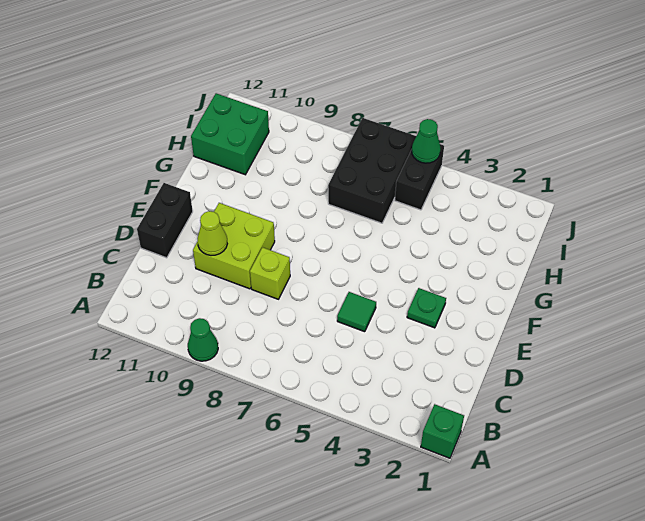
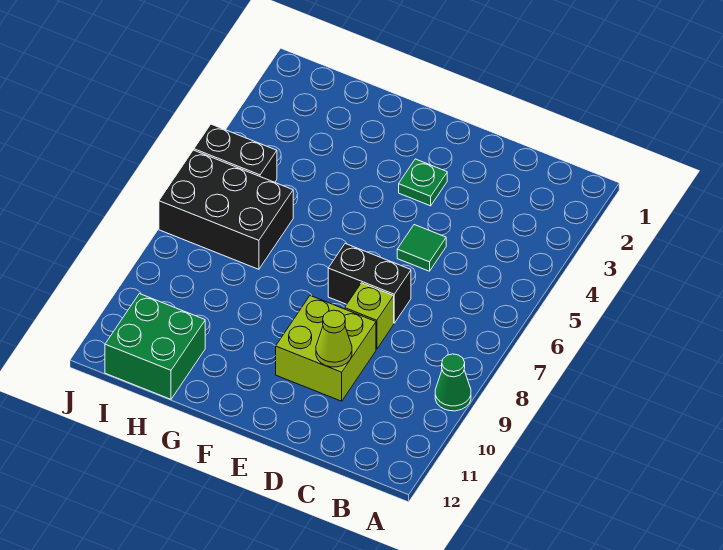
green 1x1 brick [421,404,464,458] -> none
black 1x2 brick [137,183,193,258] -> black 1x2 brick moved to [328,244,411,323]
green 1x1 cone [412,119,441,163] -> none

